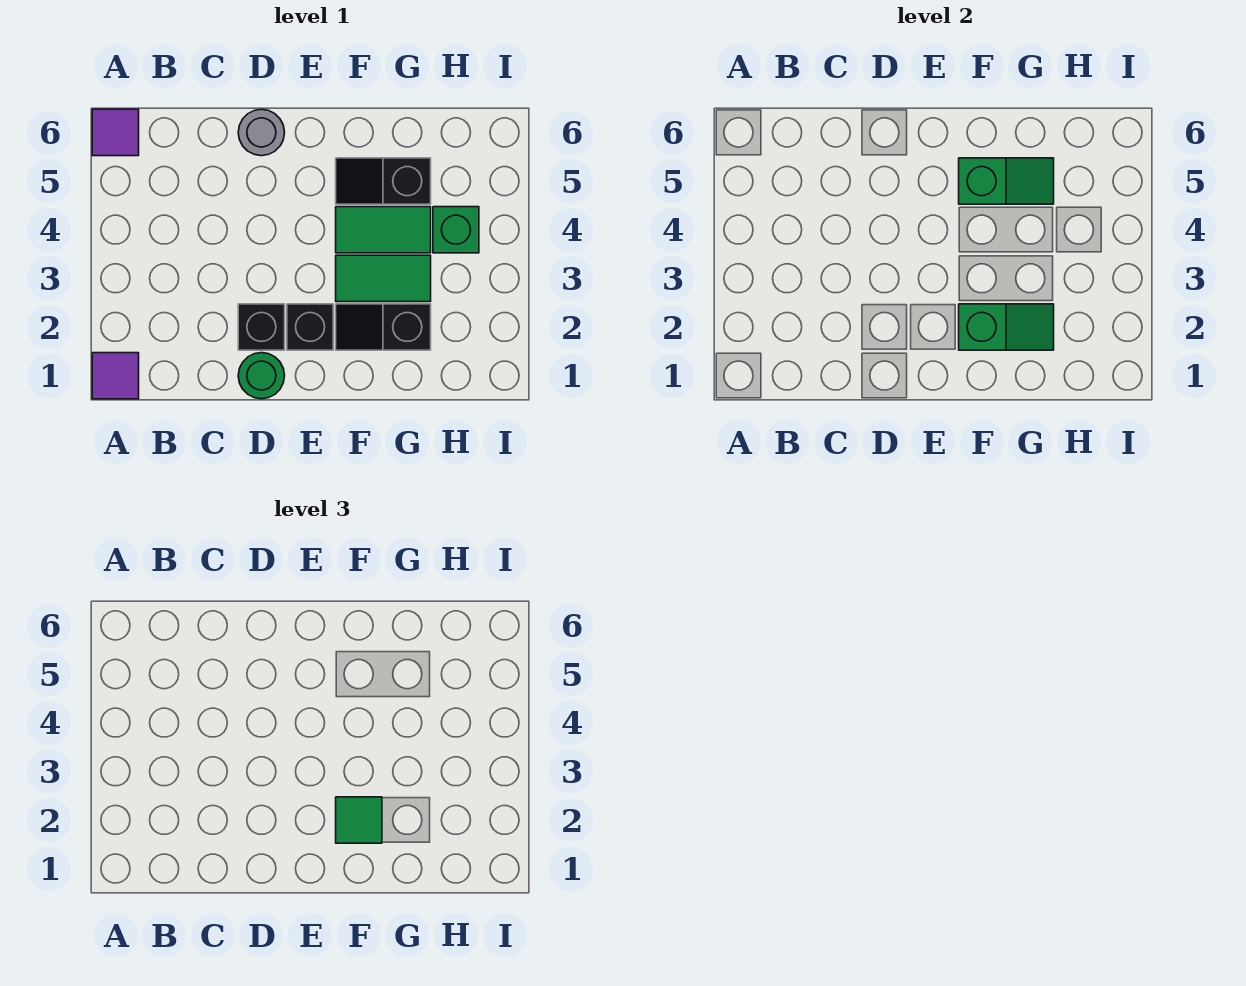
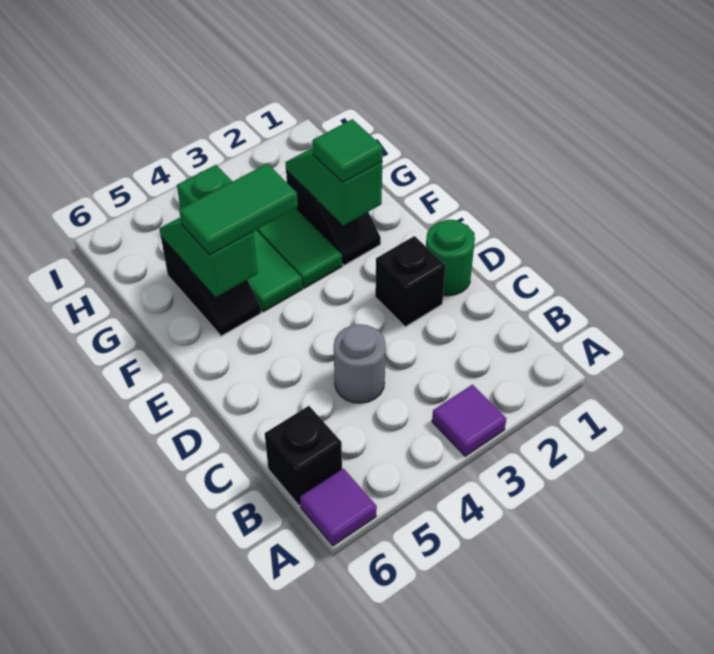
purple 1x1 tile [92,353,139,399] -> purple 1x1 tile moved to [432,385,506,456]
grey 1x1 round brick [238,109,285,156] -> grey 1x1 round brick moved to [334,324,386,403]
black 1x1 brick [287,304,333,350] -> black 1x1 brick moved to [265,406,342,506]
none -> green 1x2 tile [179,164,298,255]

